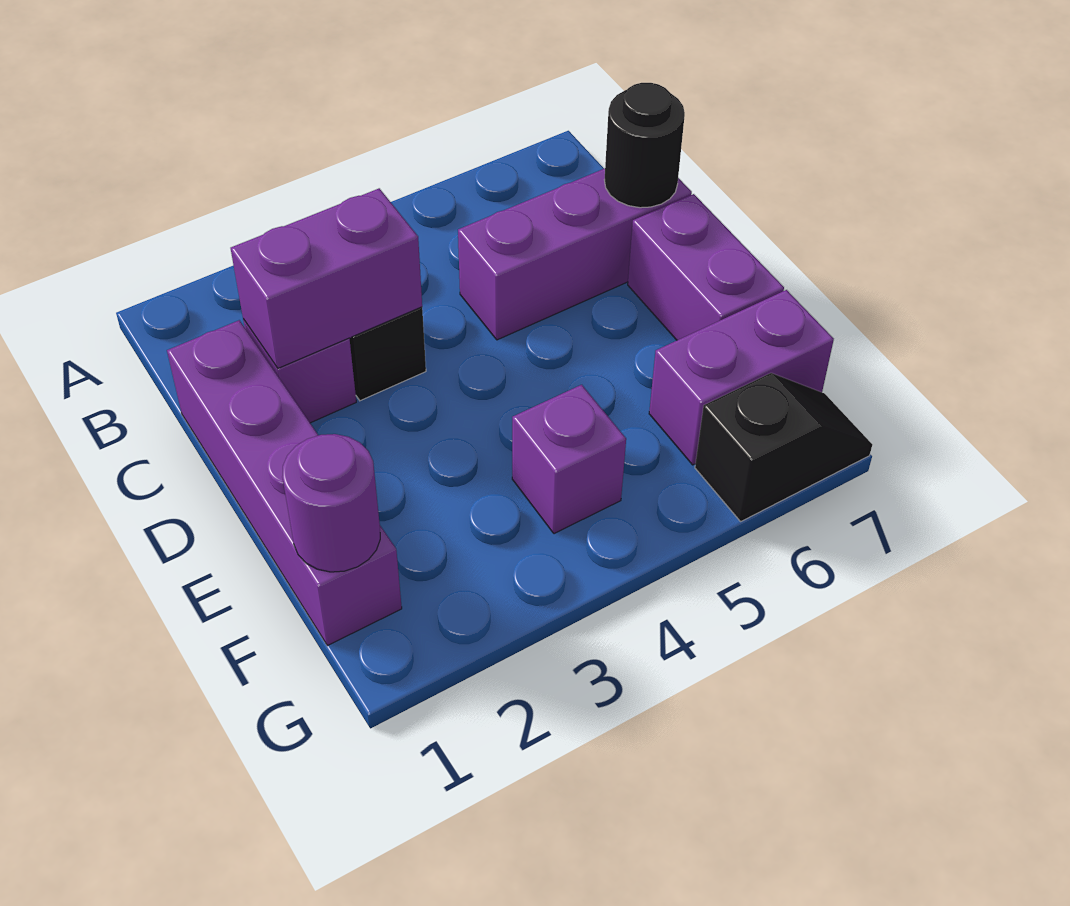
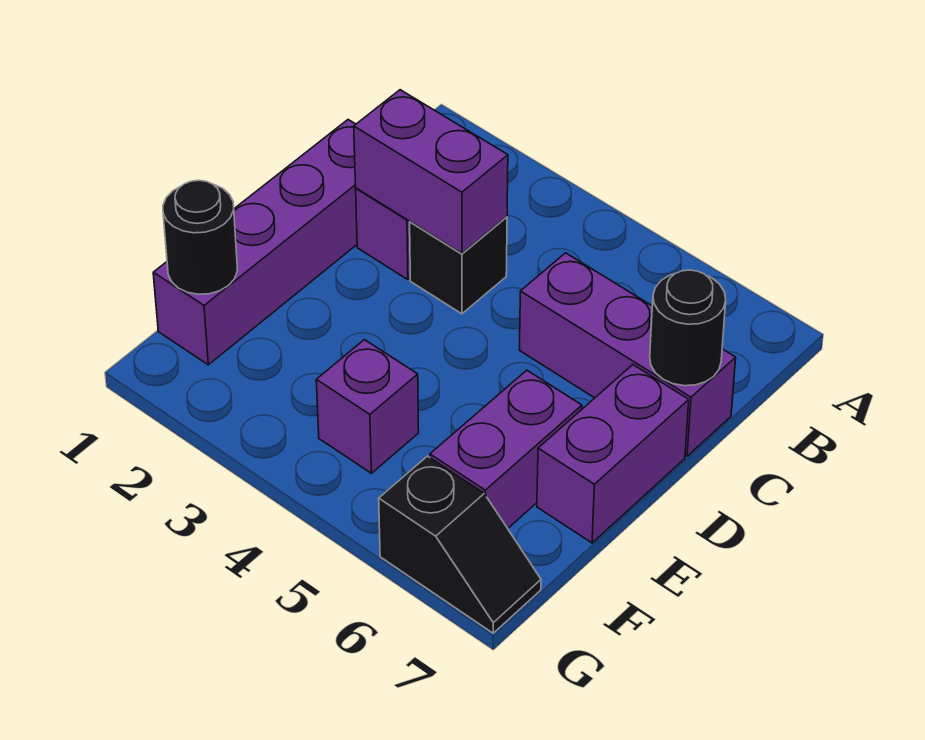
purple 1x1 round brick [282,434,380,572] -> black 1x1 round brick [163,180,237,294]
purple 1x2 brick [649,290,834,465] -> purple 1x2 brick turned to [430,370,582,528]

